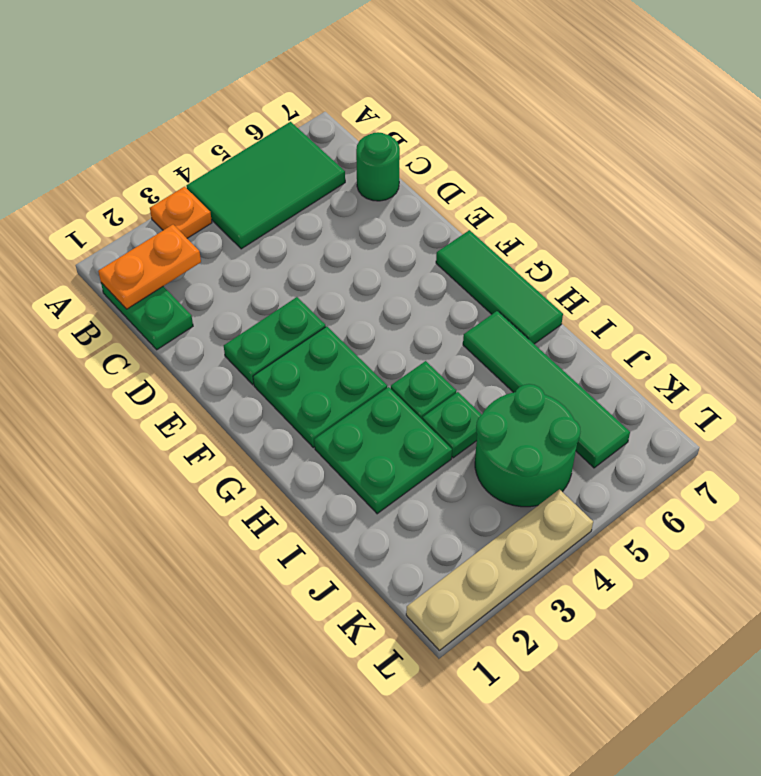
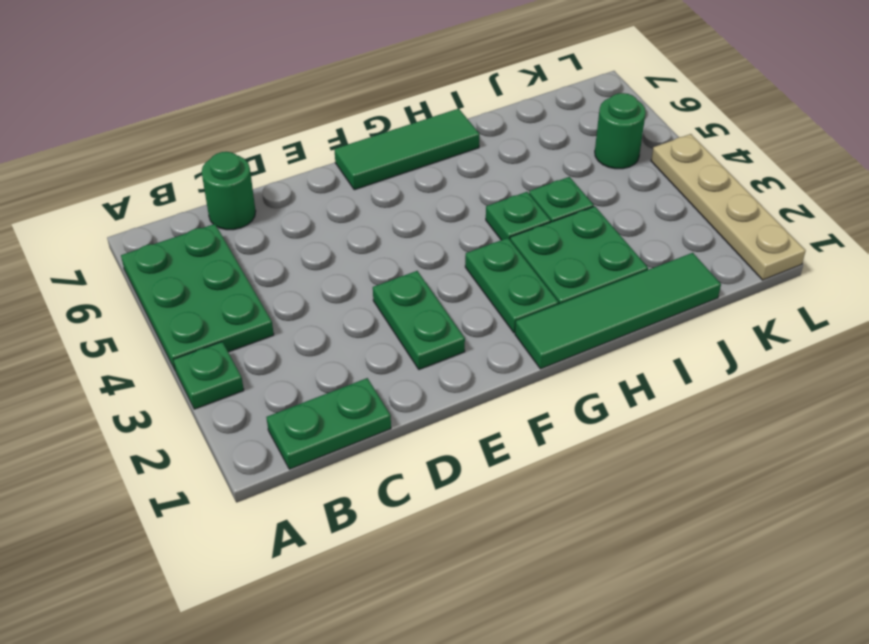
orange 1x1 plate [150,187,212,238] -> green 1x1 plate [173,342,244,409]
green 2x3 tile [187,122,345,249] -> green 2x3 plate [121,224,274,371]
orange 1x2 plate [98,225,201,309] -> none
green 2x2 plate [253,326,387,448] -> green 1x2 plate [465,238,559,333]
green 1x4 tile [463,311,630,468] -> green 1x4 tile moved to [515,253,721,369]
green 2x2 round brick [475,384,580,507] -> green 1x1 round brick [595,93,646,169]

